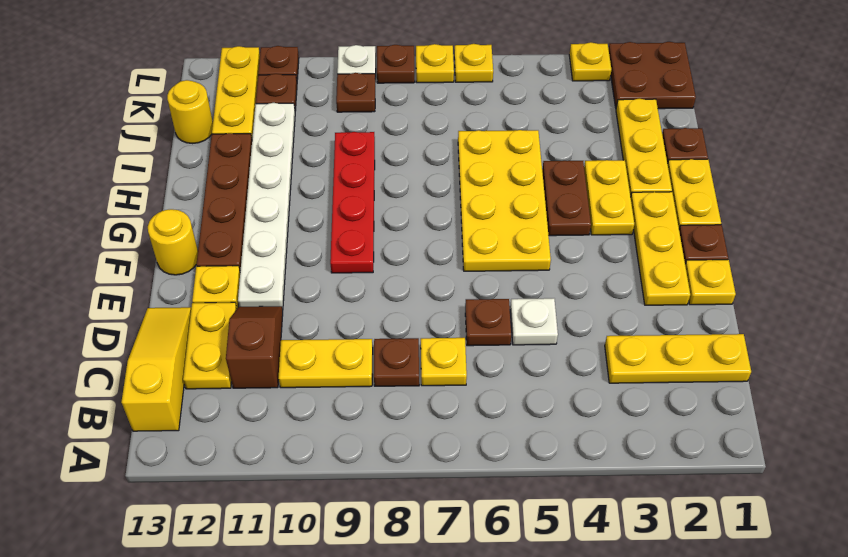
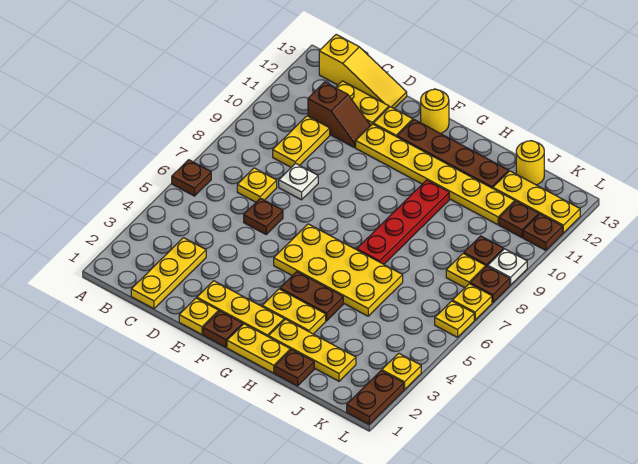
brown 1x1 plate [374,338,419,386] -> brown 1x1 plate moved to [172,160,211,196]
white 1x1 plate [510,298,558,345] -> white 1x1 plate moved to [279,163,318,200]
white 1x6 plate [238,103,295,310] -> yellow 1x6 plate [356,124,515,225]
red 1x4 plate [330,132,375,273] -> red 1x4 plate turned to [357,180,449,264]
brown 2x2 plate [608,42,696,109] -> brown 1x2 plate [347,371,404,424]
none -> yellow 1x1 plate [446,254,486,288]

